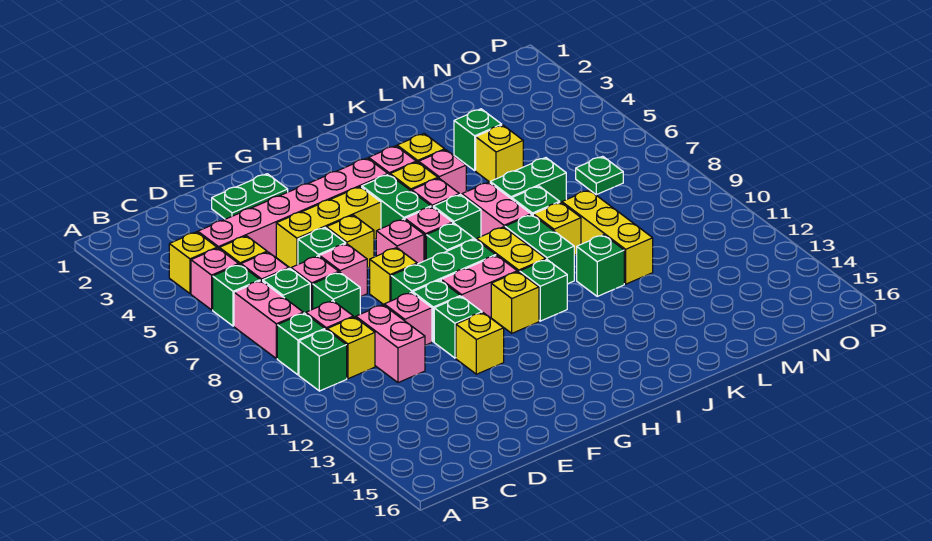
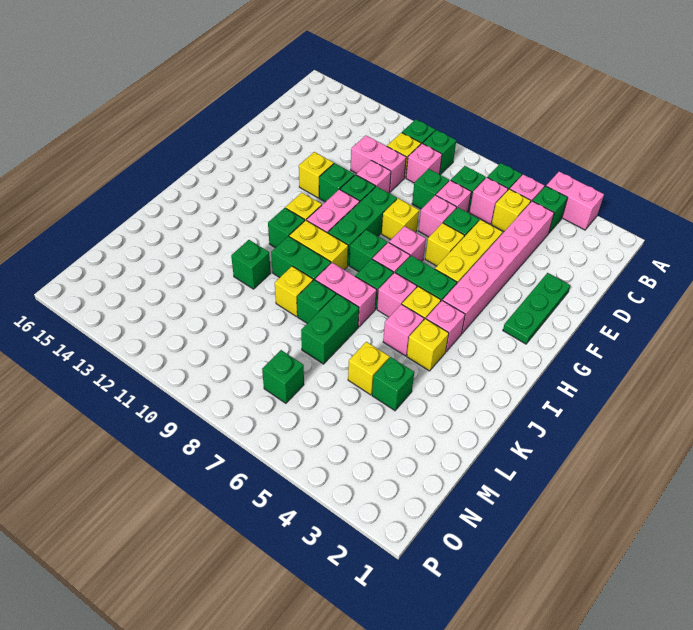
yellow 1x1 brick [169,232,217,294] -> green 1x1 brick [533,186,568,233]
pink 1x2 brick [234,281,303,359] -> pink 1x2 brick moved to [546,172,604,230]
green 1x2 plate [212,174,288,219] -> green 1x3 plate [503,273,570,344]
yellow 1x3 brick [562,190,653,284] -> none
green 1x1 plate [576,156,623,195] -> green 1x1 brick [262,350,304,403]

